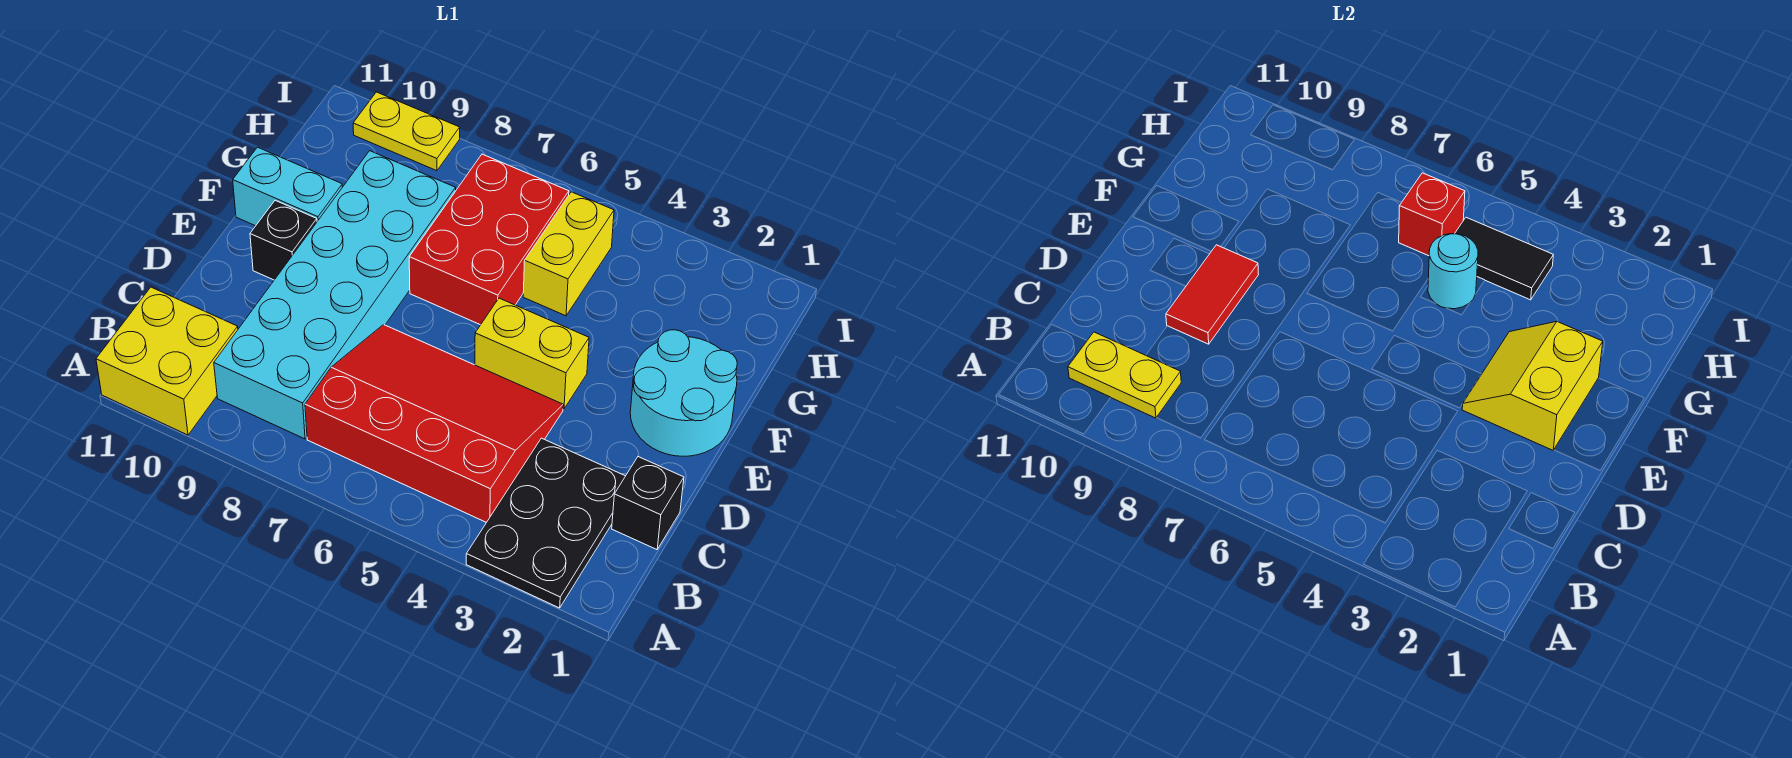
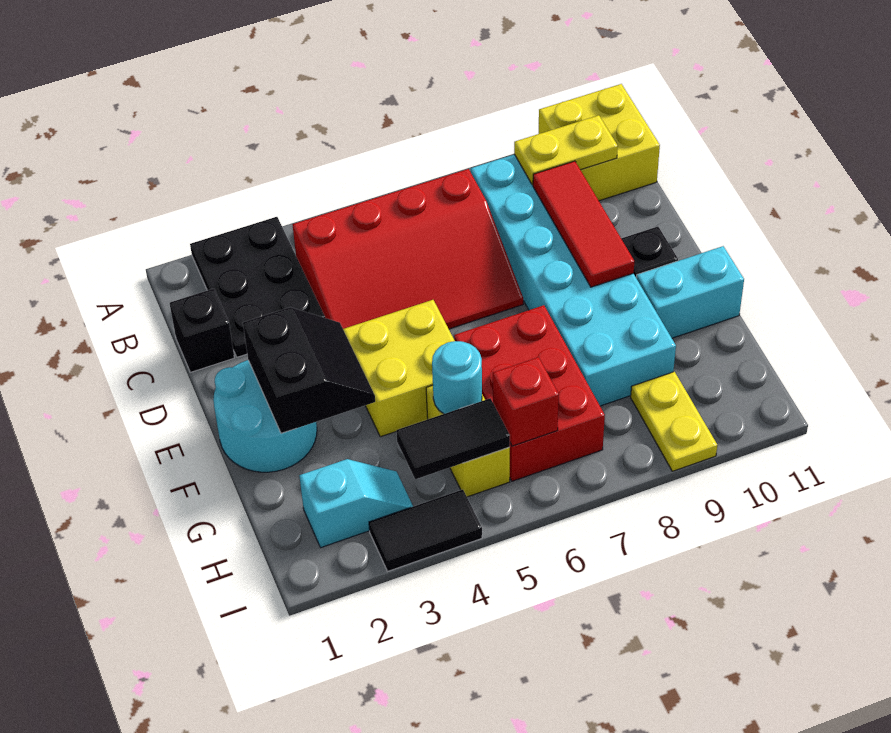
red 1x2 tile [1166,245,1259,344] -> red 1x3 tile [533,161,634,287]
yellow 2x2 slope [1462,322,1603,450] -> black 2x2 slope [243,307,375,433]
yellow 1x2 brick [475,298,589,409] -> yellow 2x2 brick [343,300,455,437]
none -> cyan 1x2 slope [299,459,413,548]
none -> black 1x2 tile [369,490,482,571]
yellow 1x2 plate [353,92,460,171] -> yellow 1x2 plate turned to [631,372,717,471]

